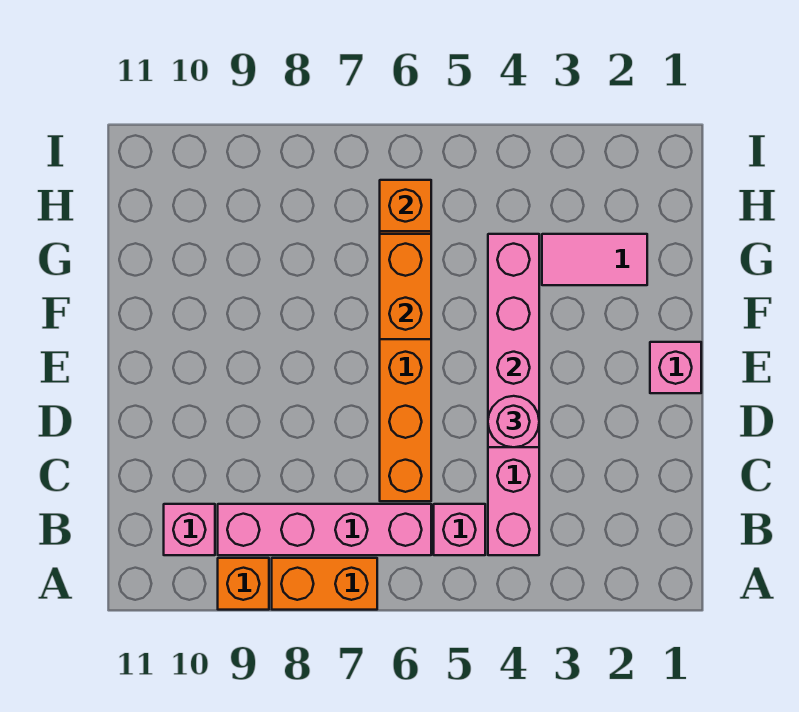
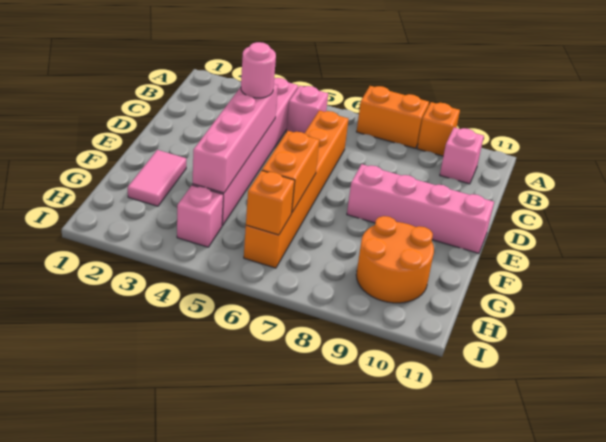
pink 1x4 brick [218,504,431,555] -> pink 1x4 brick moved to [347,164,494,253]
pink 1x1 brick [650,342,701,393] -> pink 1x1 brick moved to [177,185,223,247]
pink 1x2 tile [542,234,647,285] -> pink 1x2 tile turned to [128,150,186,206]
none -> orange 2x2 round brick [356,216,434,303]

